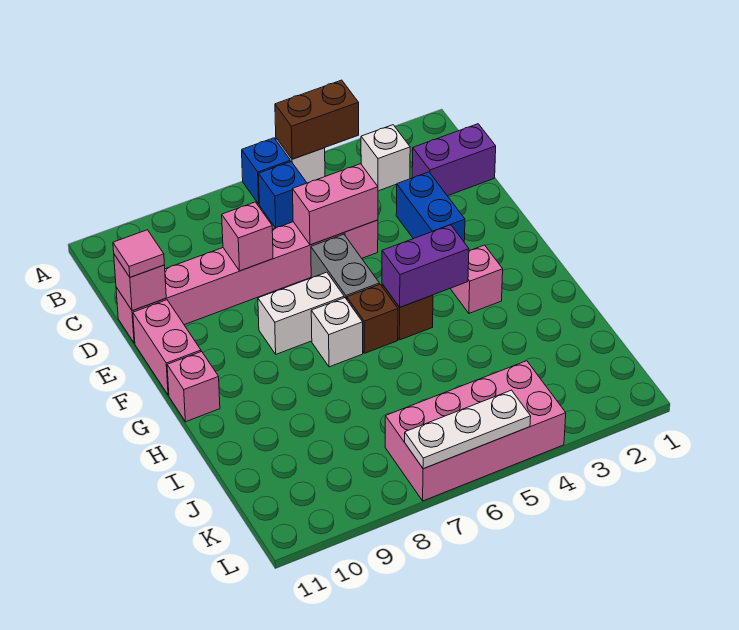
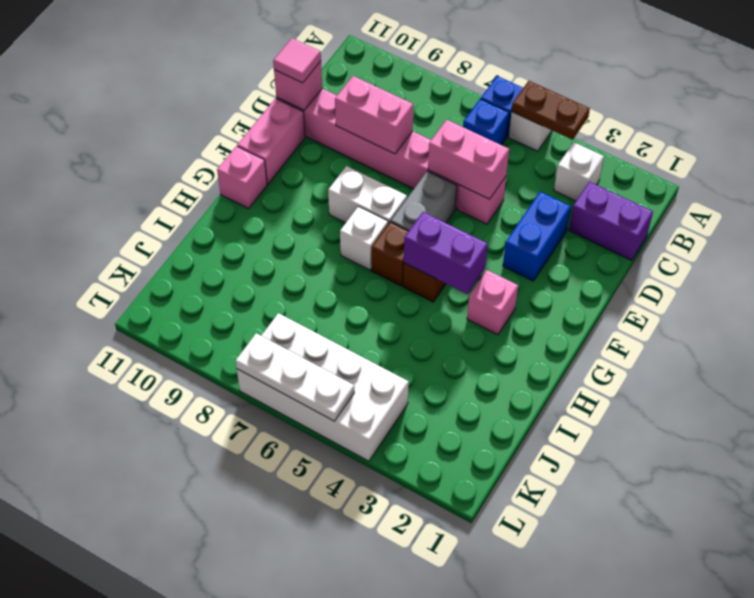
brown 1x2 brick [275,80,359,159] -> brown 1x2 plate [512,81,590,140]
pink 1x1 brick [222,202,273,271] -> pink 1x2 brick [335,76,413,154]
pink 2x4 brick [385,361,566,501] -> white 2x4 brick [237,313,409,461]

